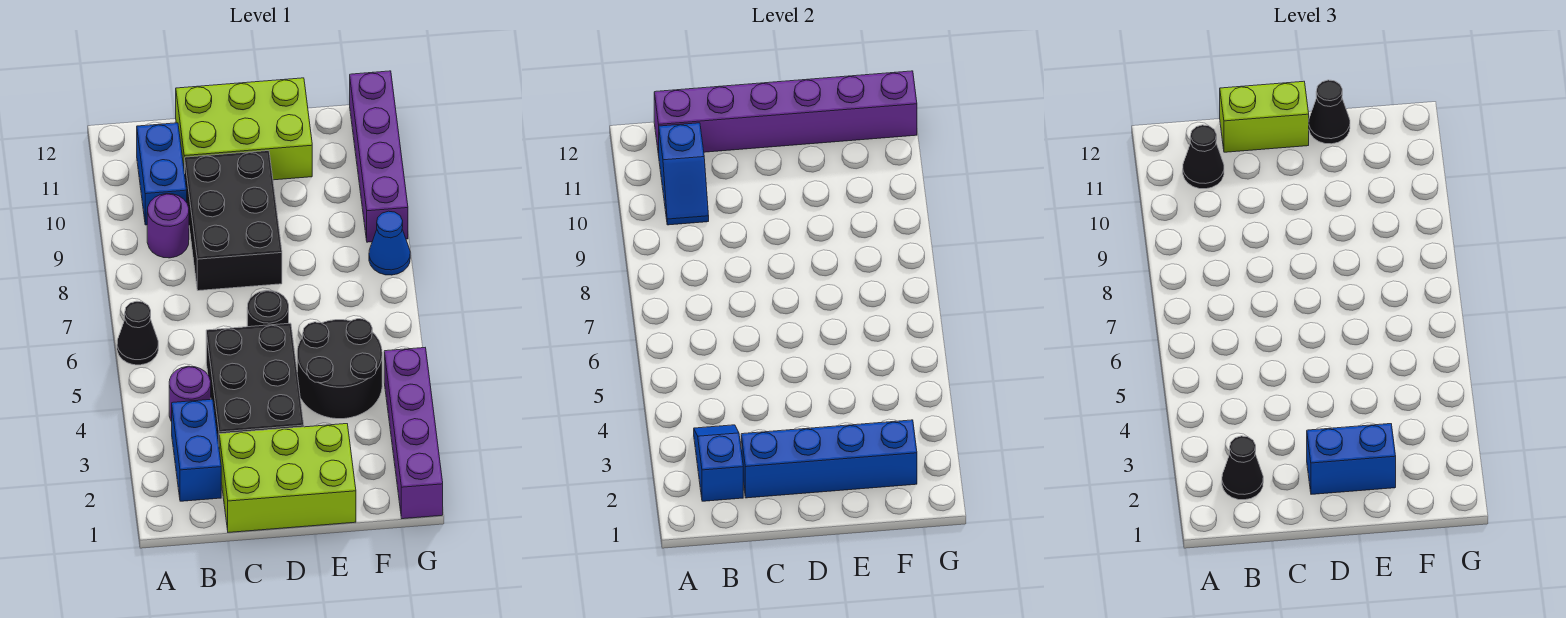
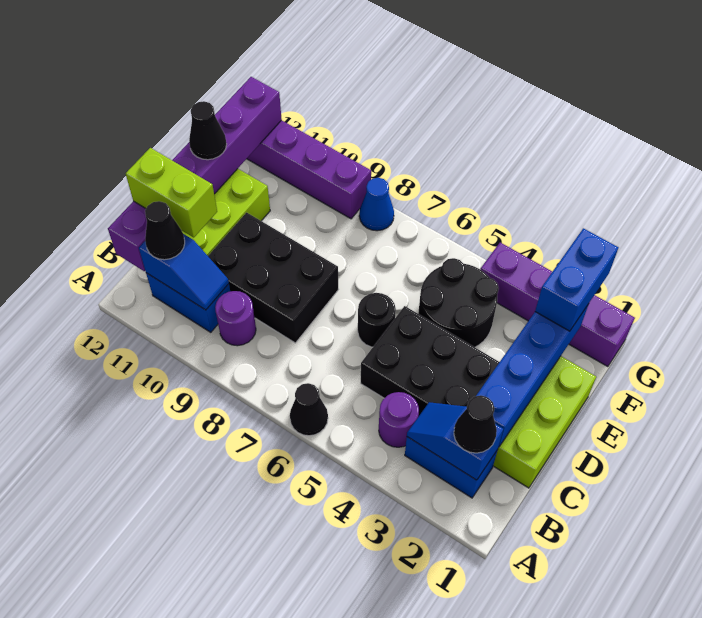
lime 1x2 brick [1220,81,1309,152] -> lime 1x2 brick turned to [126,148,217,237]
blue 1x2 brick [1307,424,1396,494] -> blue 1x2 brick moved to [535,228,619,331]

